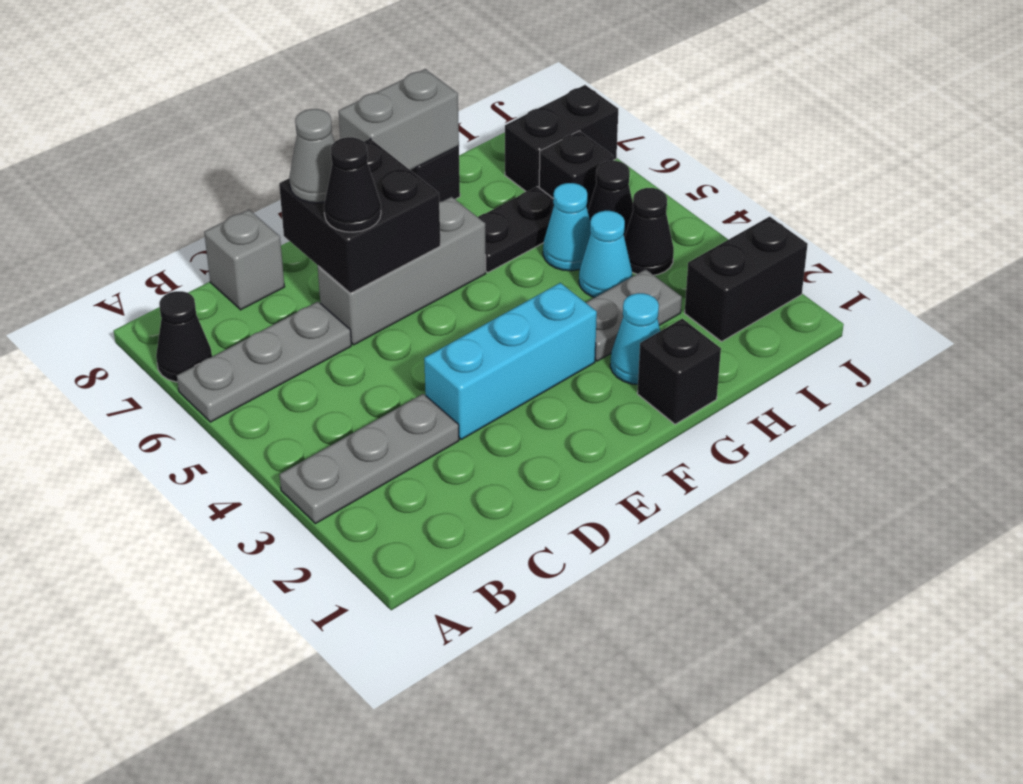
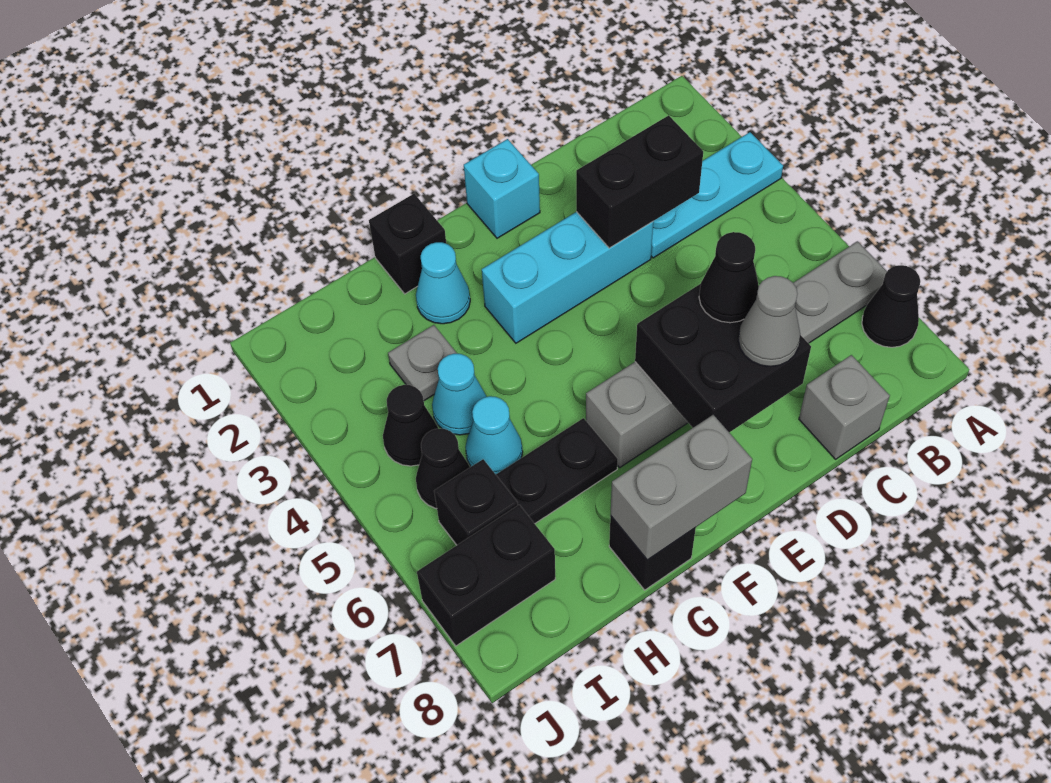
grey 1x3 plate [280,394,459,524] -> cyan 1x3 plate [651,132,783,258]
none -> cyan 1x1 brick [464,139,540,238]
grey 1x2 plate [586,269,682,361] -> grey 1x1 plate [388,325,457,401]
black 1x2 brick [685,217,808,342] -> black 1x2 brick moved to [576,115,703,248]

